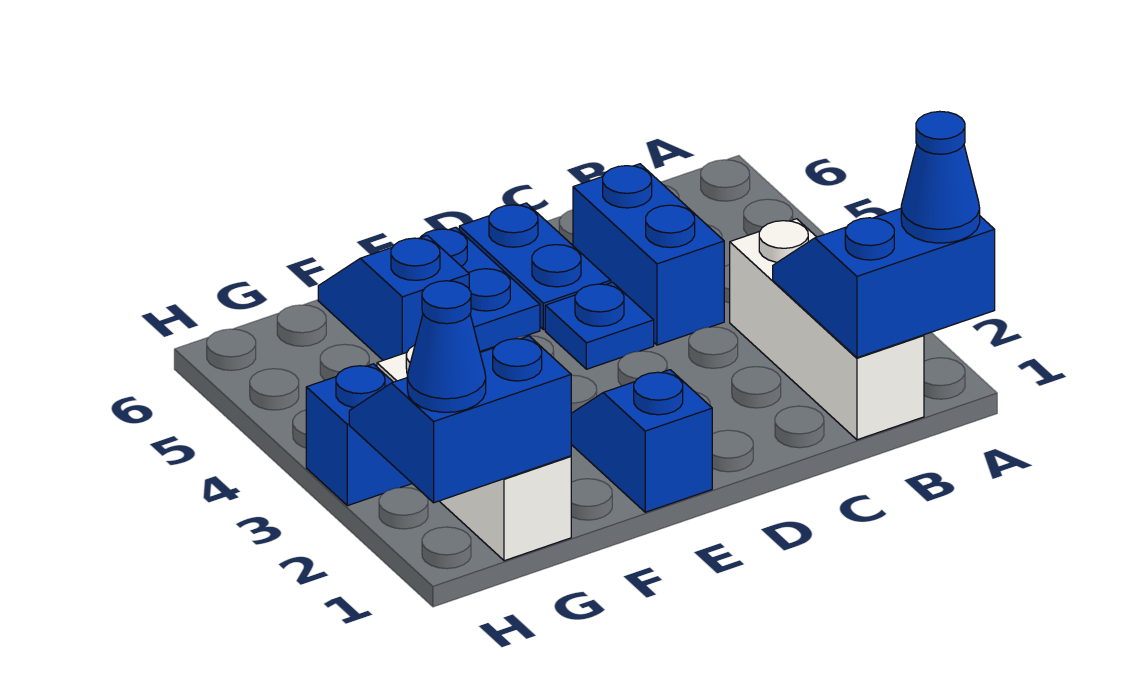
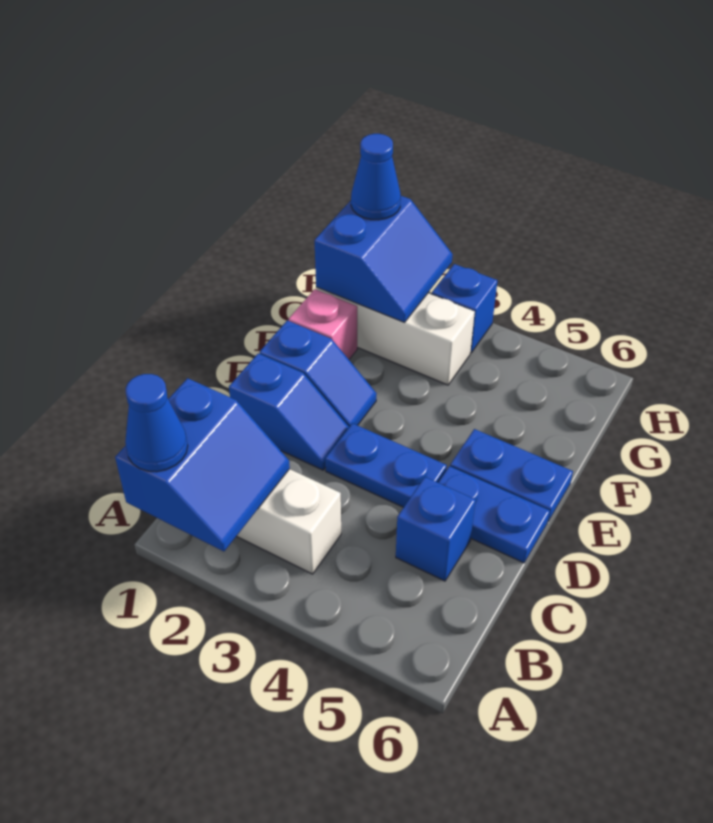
blue 1x2 brick [573,164,724,345] -> blue 1x1 brick [396,477,476,581]
blue 1x1 plate [545,282,654,369] -> blue 1x2 plate [325,423,447,507]
none -> pink 1x1 brick [289,289,357,359]
blue 1x2 slope [318,235,469,360] -> blue 1x2 slope moved to [229,354,349,470]

